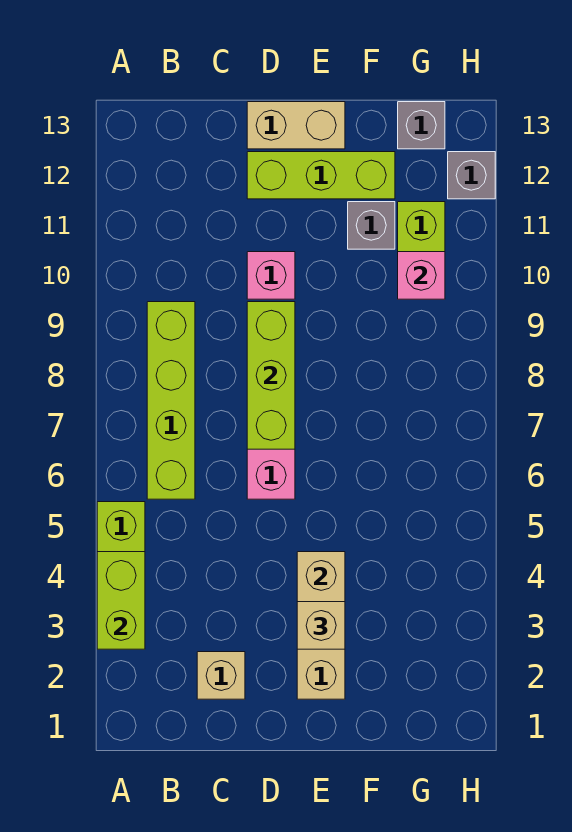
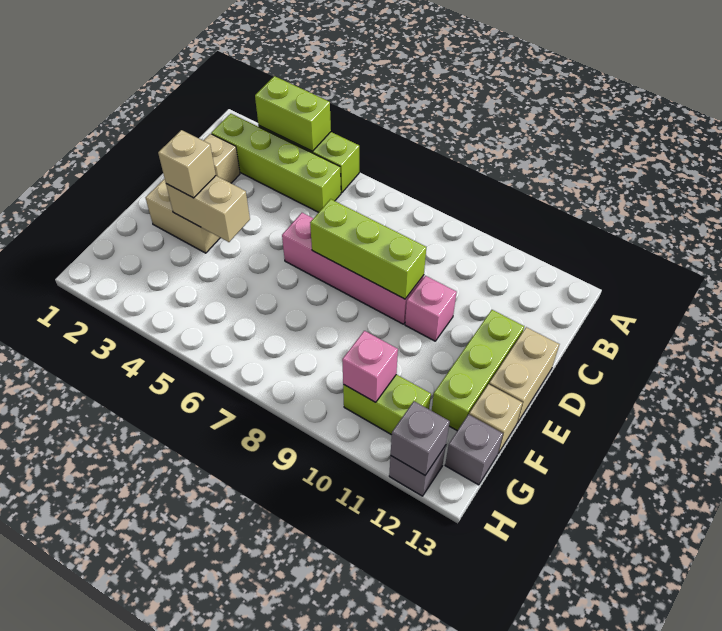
lime 1x4 brick [147,302,195,499] -> lime 1x4 brick moved to [211,114,341,212]
grey 1x1 brick [348,202,395,249] -> grey 1x1 brick moved to [391,401,450,475]
none -> tan 1x1 brick [469,384,522,453]

